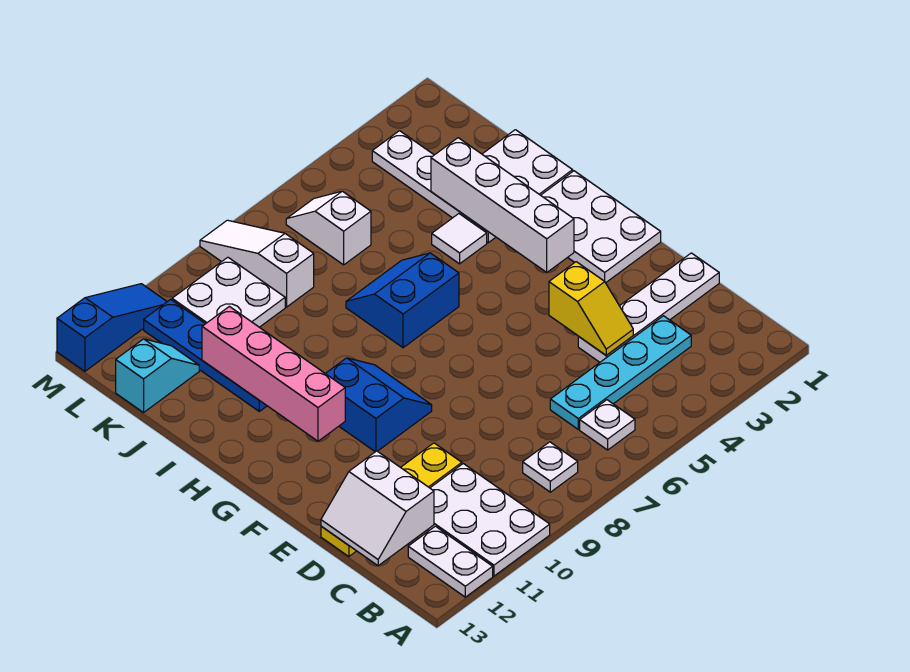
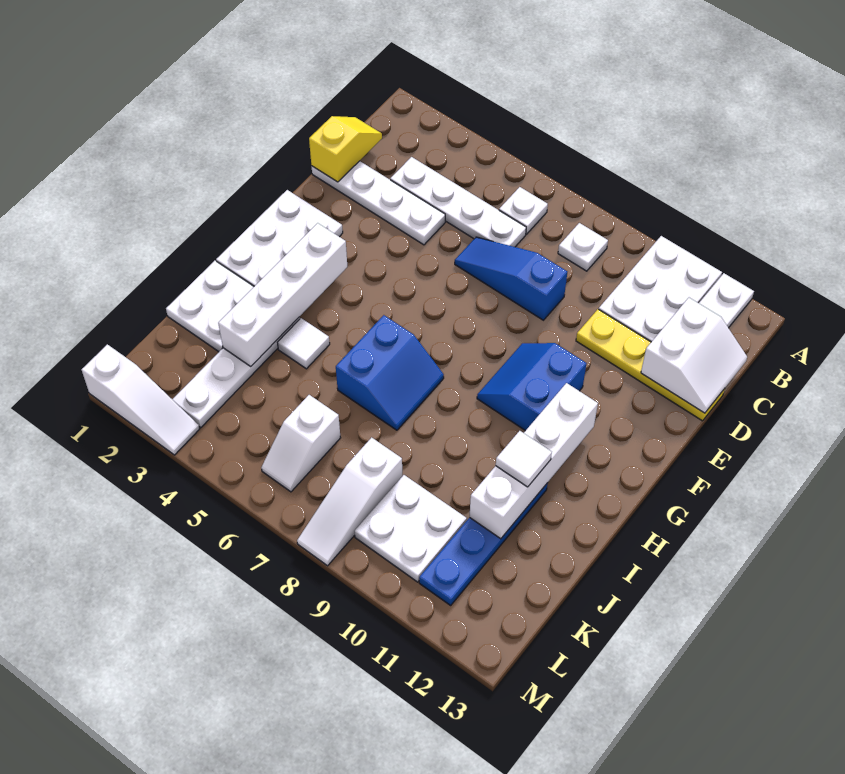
cyan 1x4 plate [550,316,691,429] -> white 1x4 plate [390,157,526,247]
yellow 1x2 slope [549,262,633,355] -> yellow 1x2 slope moved to [309,116,382,182]
pink 1x4 brick [202,306,345,441] -> white 1x4 brick [470,383,598,539]
blue 2x2 slope [346,253,459,348] -> blue 2x2 slope turned to [336,315,444,430]
none -> white 1x1 tile [496,431,552,487]
cyan 1x2 slope [116,339,199,413] -> none
none -> white 1x3 slope [81,345,199,455]
blue 1x3 slope [57,284,167,371] -> blue 1x3 slope moved to [455,237,567,320]

